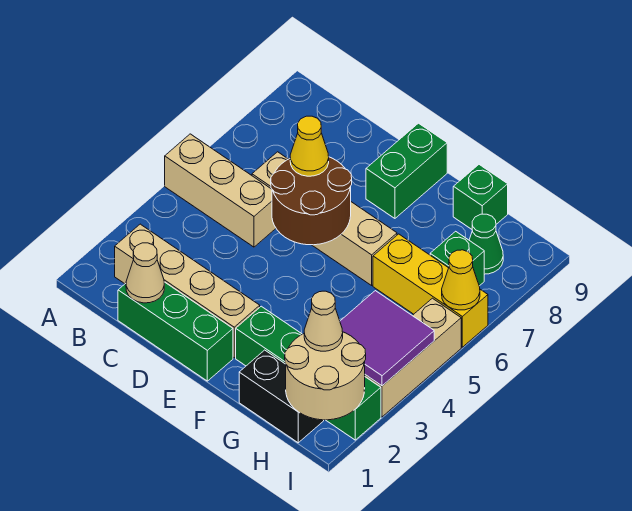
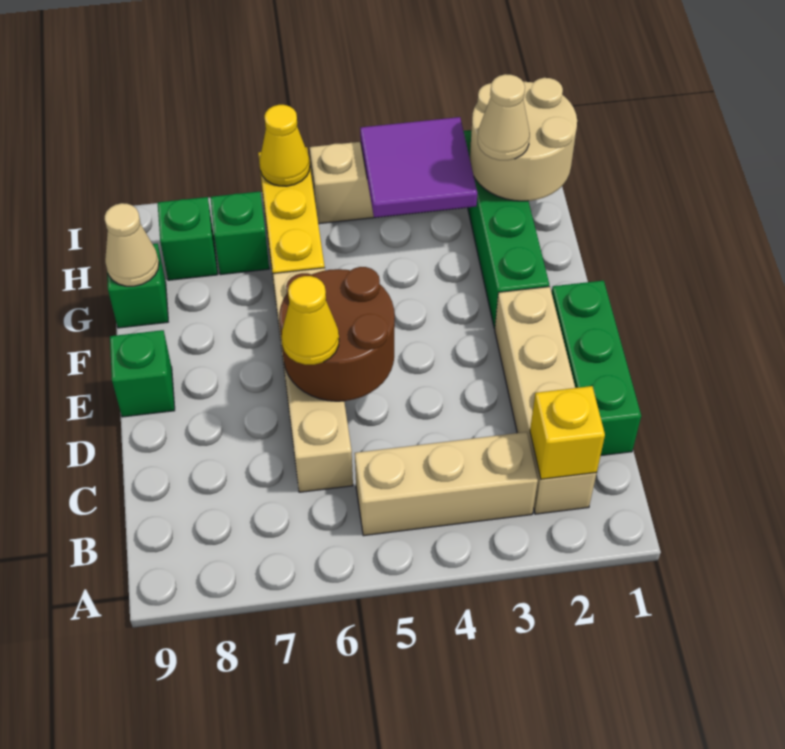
tan 1x3 brick [165,134,276,247] -> tan 1x3 brick turned to [355,432,538,536]
none -> yellow 1x1 brick [530,386,605,479]
tan 1x1 cone [126,243,164,303] -> tan 1x1 cone moved to [105,203,159,286]
green 1x2 brick [366,123,447,218] -> green 1x1 brick [110,330,175,417]
black 1x2 brick [239,350,324,443] -> none
green 1x1 cone [469,214,503,274] -> green 1x1 brick [158,197,218,280]

